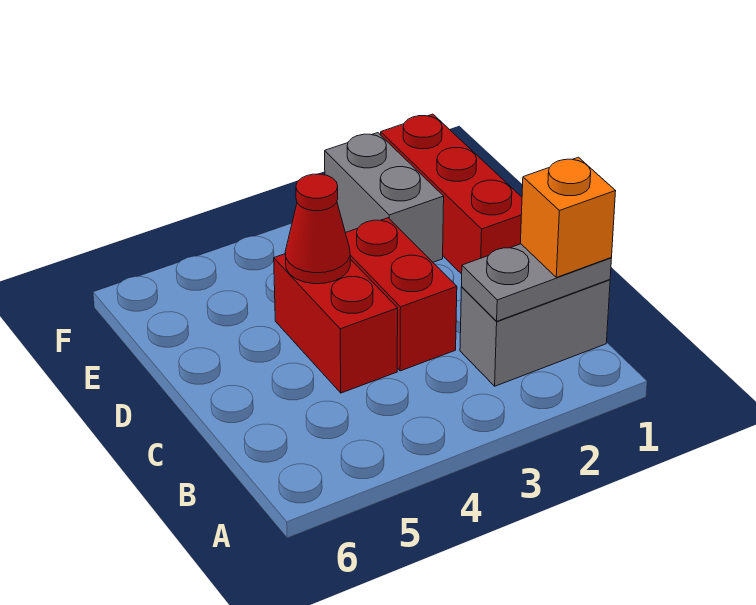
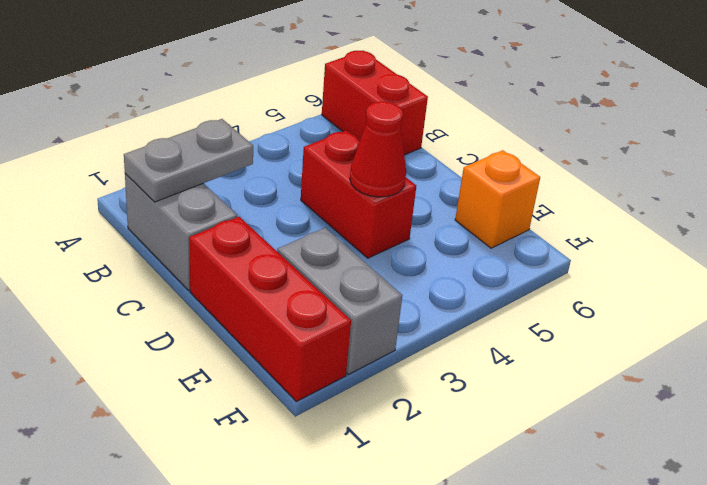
grey 1x2 brick [460,280,610,386] -> grey 1x2 brick turned to [125,174,237,290]
orange 1x1 brick [521,157,616,277] -> orange 1x1 brick moved to [455,150,540,248]
red 1x2 brick [346,218,457,371] -> red 1x2 brick moved to [322,50,428,155]

